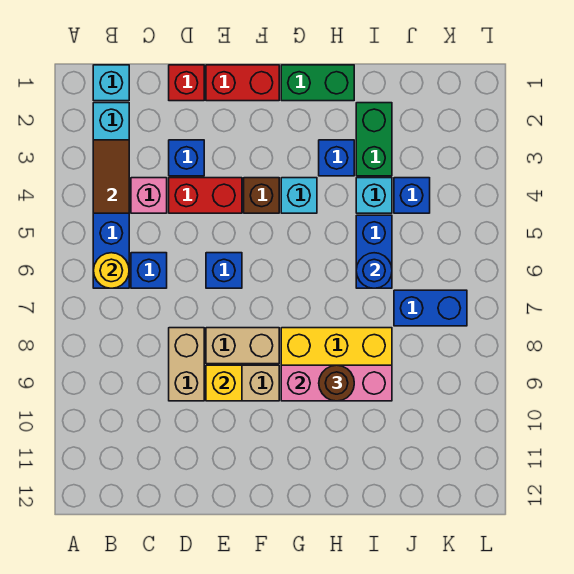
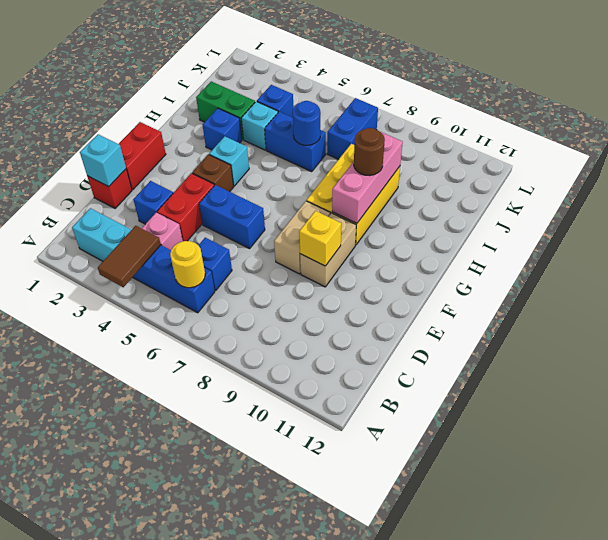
cyan 1x1 brick [93,65,129,101] -> cyan 1x1 brick moved to [80,134,126,186]
brown 1x2 tile [93,140,129,213] -> brown 1x2 tile turned to [98,226,161,287]
tan 1x2 brick [169,328,204,401] -> none
blue 1x1 brick [206,253,242,288] -> blue 1x2 brick [199,185,265,249]
green 1x2 brick [281,65,354,101] -> none

